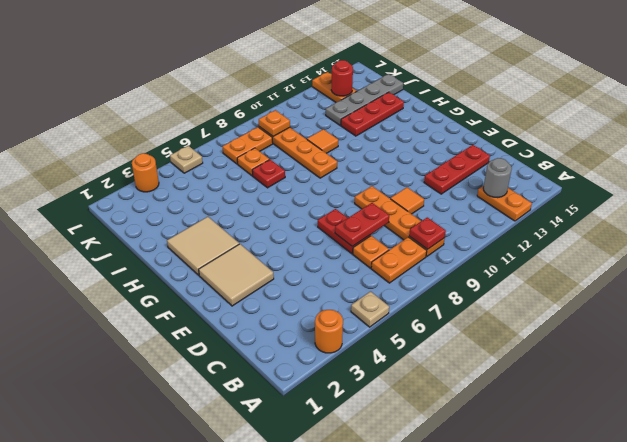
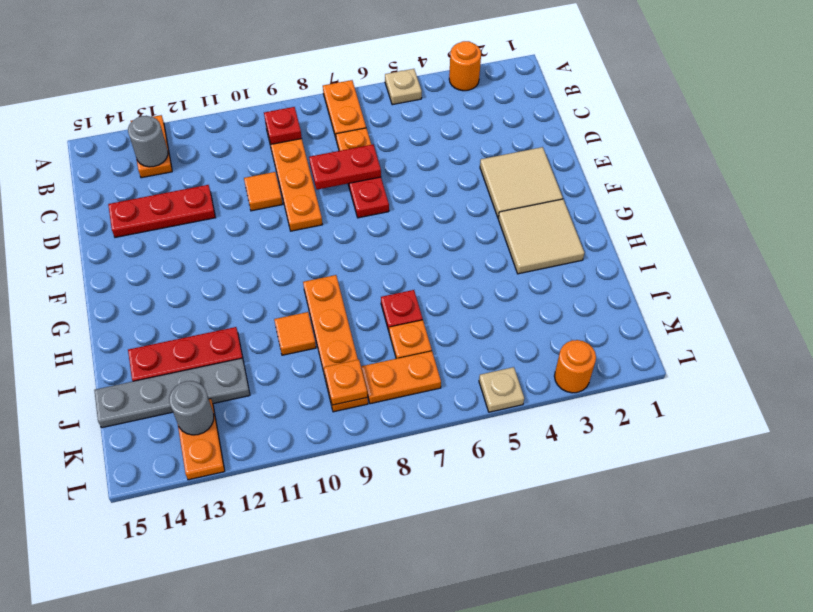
orange 1x2 plate [371,237,427,283] -> orange 1x2 plate turned to [323,80,366,138]
red 1x1 round brick [331,60,353,96] -> grey 1x1 round brick [169,381,214,435]

